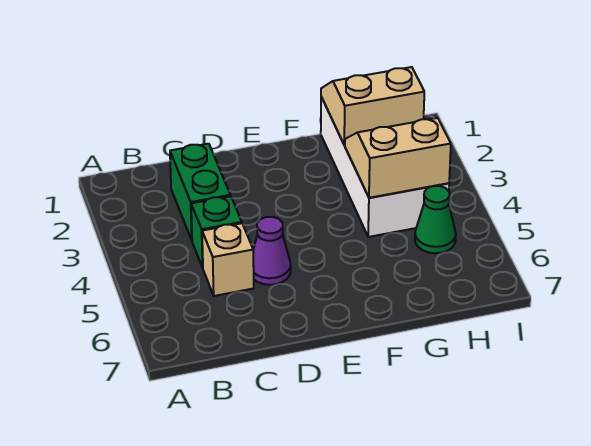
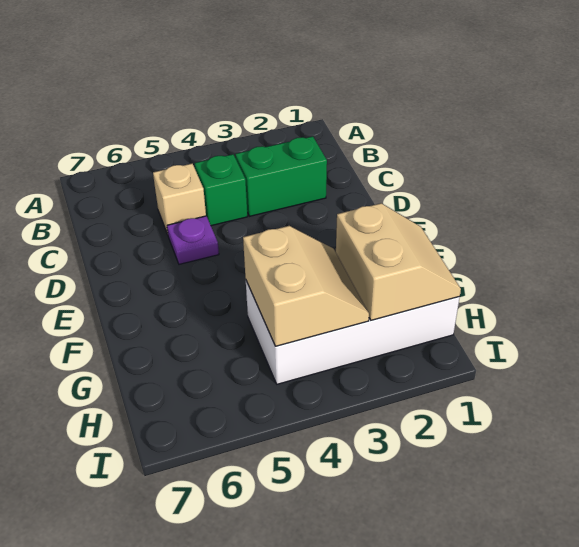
purple 1x1 cone [253,217,291,285] -> purple 1x1 plate [167,216,219,264]
green 1x1 cone [415,186,456,253] -> none

